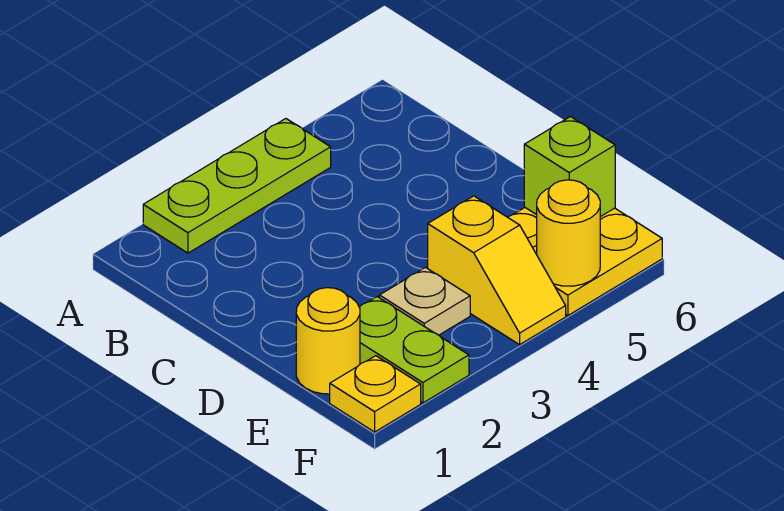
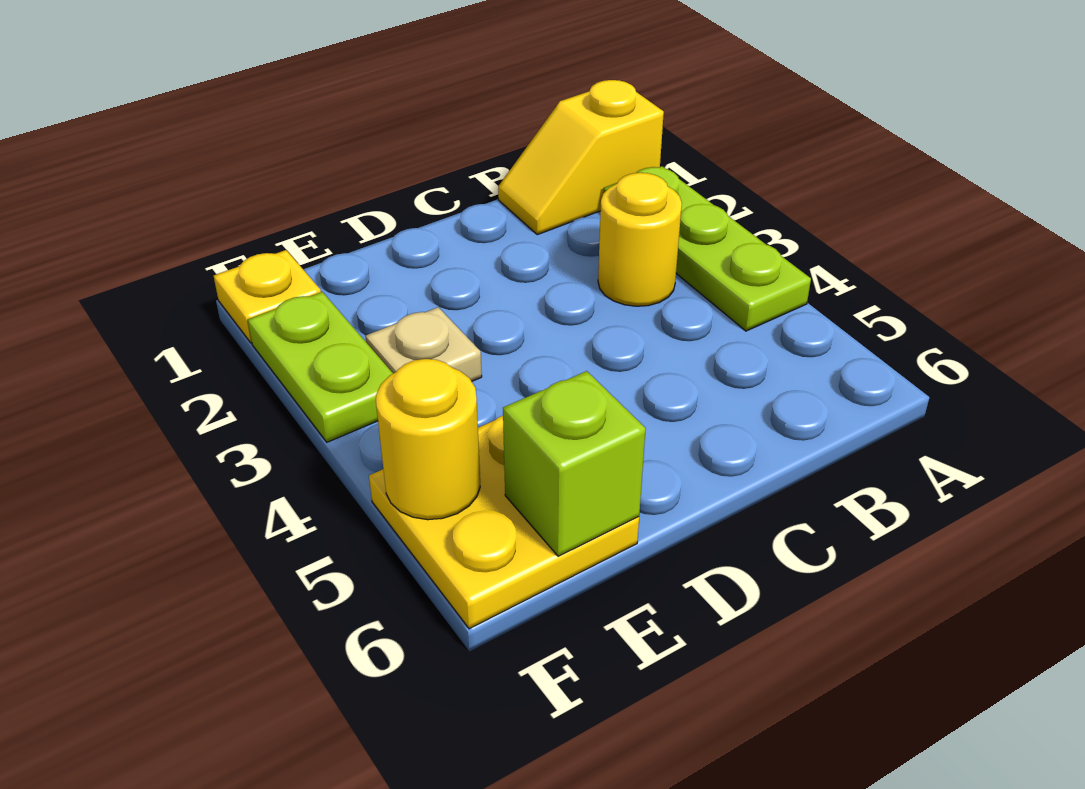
yellow 1x1 round brick [296,288,360,394] -> yellow 1x1 round brick moved to [598,173,682,306]
lime 1x2 plate [359,297,469,403] -> lime 1x2 plate turned to [248,292,393,442]
yellow 1x2 slope [428,196,566,345] -> yellow 1x2 slope moved to [498,80,664,235]

